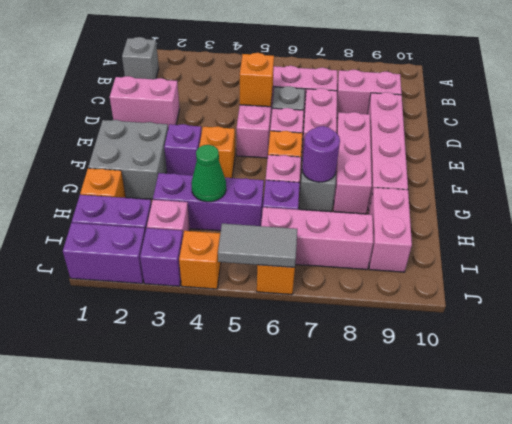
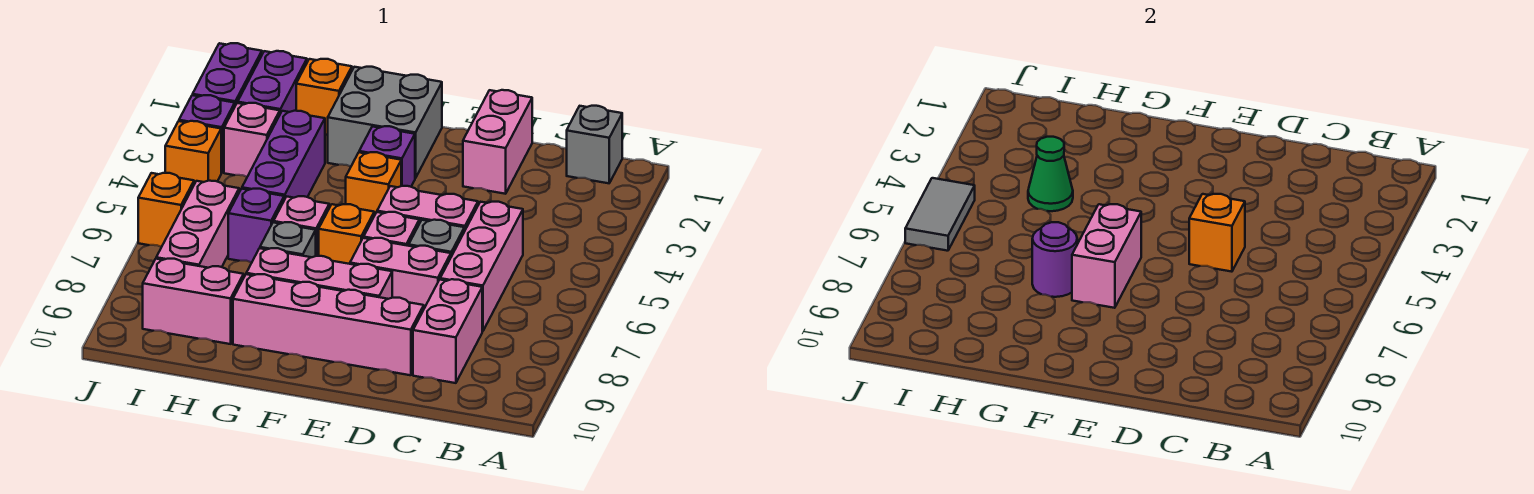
none -> pink 1x2 brick [1072,204,1141,308]

